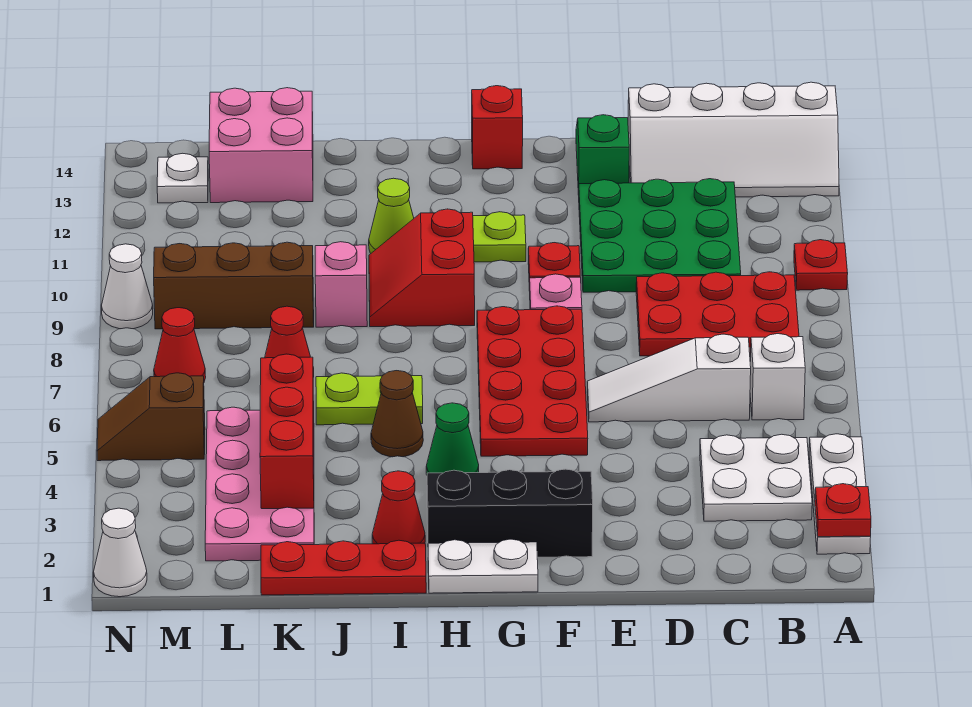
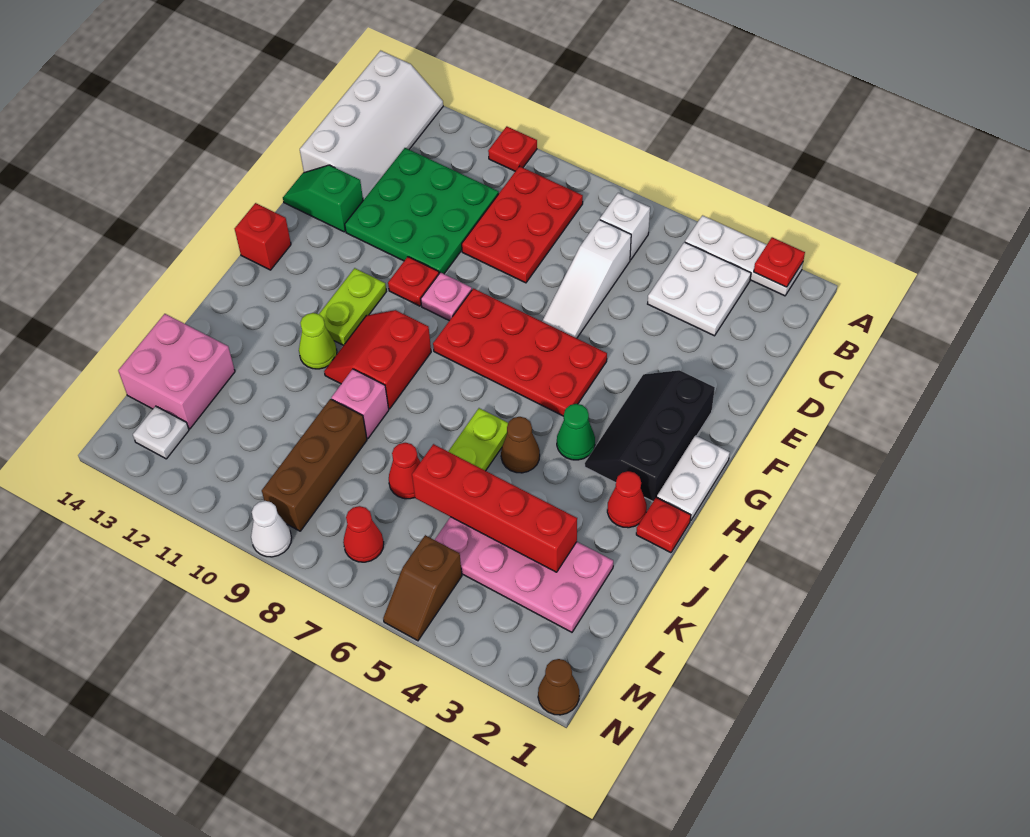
red 2x2 slope [369,209,475,327] -> red 2x2 slope turned to [324,310,431,409]
red 1x3 plate [261,540,426,595] -> red 1x1 plate [636,497,691,553]
red 1x3 brick [260,354,314,509] -> red 1x4 brick [412,444,577,572]
white 1x1 cone [94,508,147,597] -> brown 1x1 cone [538,659,579,715]

